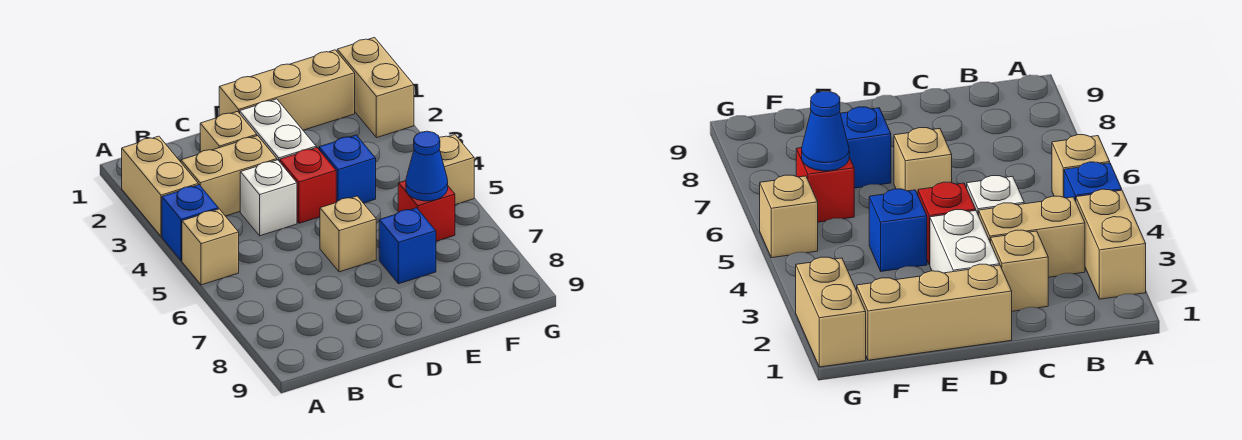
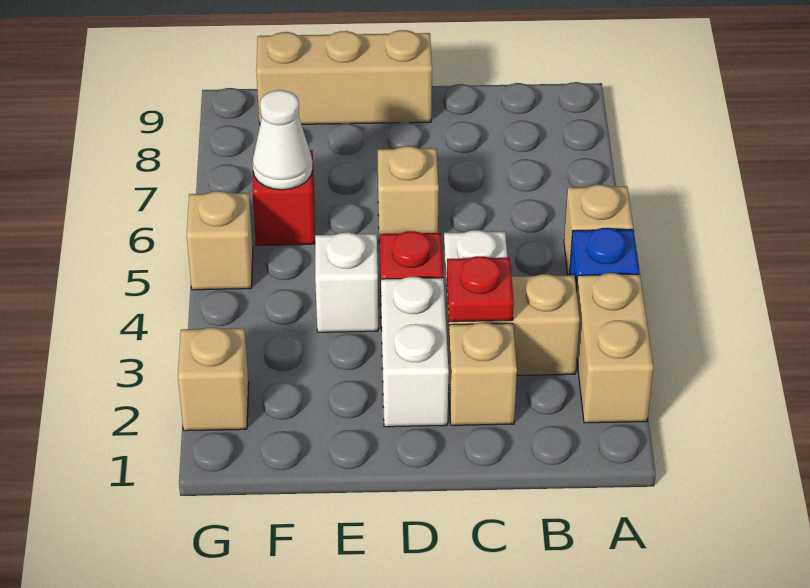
none -> red 1x1 plate [447,256,514,322]
tan 1x3 brick [219,50,355,130] -> tan 1x3 brick moved to [256,30,432,124]
blue 1x1 brick [319,135,376,203] -> white 1x1 brick [315,232,378,332]
blue 1x1 brick [379,208,436,284] -> none
blue 1x1 cone [406,131,448,201] -> white 1x1 cone [252,90,313,190]
tan 1x2 brick [337,38,414,138] -> tan 1x1 brick [178,328,249,431]

